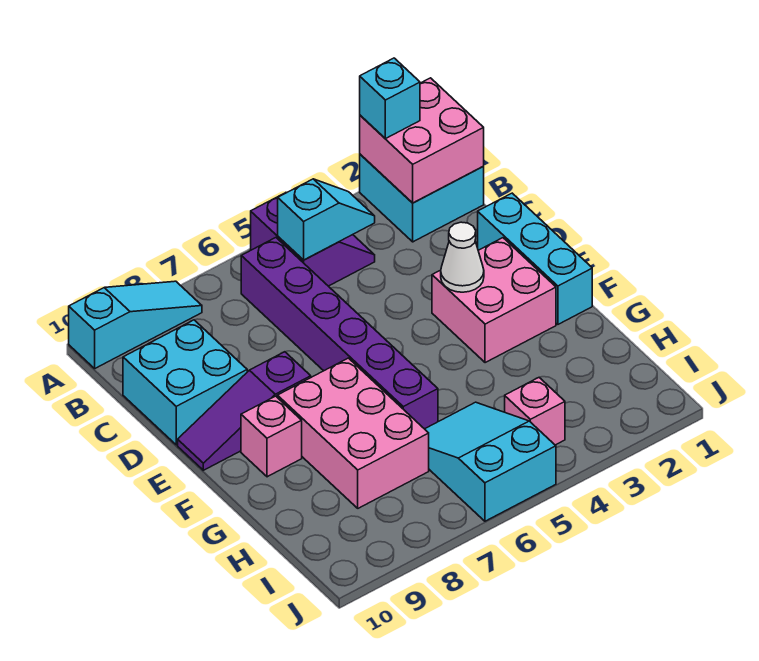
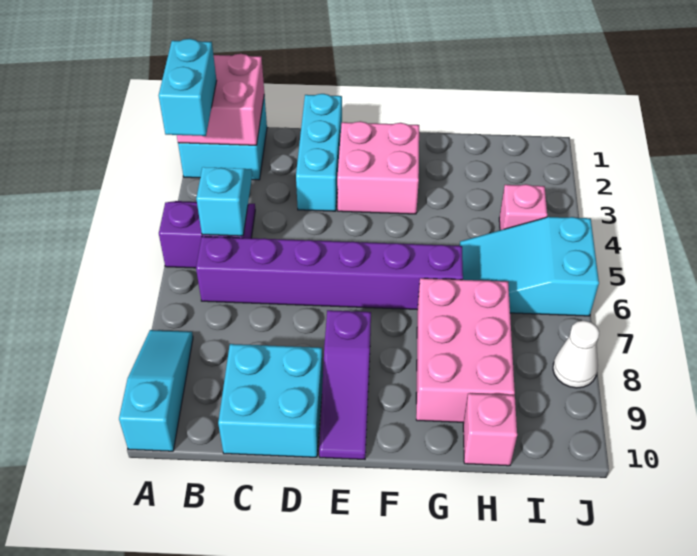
cyan 1x1 brick [360,58,420,139] -> cyan 1x2 brick [159,39,217,136]
cyan 1x3 brick [478,193,592,324] -> cyan 1x3 brick turned to [296,94,342,211]
white 1x1 cone [441,222,484,292] -> white 1x1 cone moved to [553,321,599,388]
pink 2x3 brick [277,358,429,508] -> pink 2x3 brick turned to [416,278,515,422]
pink 1x1 brick [241,396,302,477] -> pink 1x1 brick moved to [463,393,517,466]

